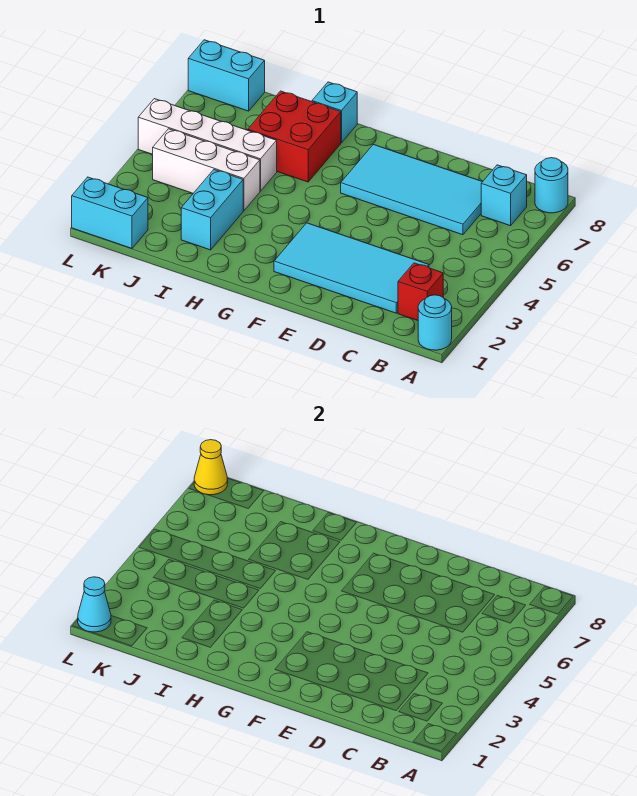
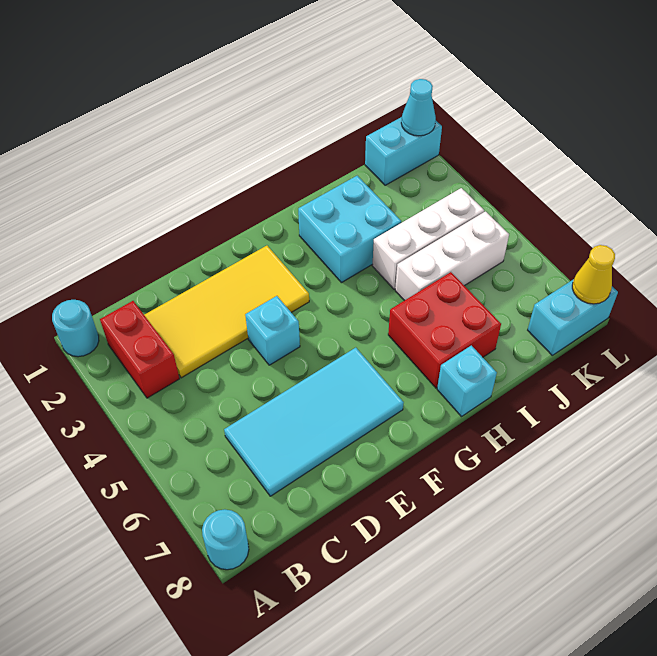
red 1x1 brick [398,263,443,321] -> red 1x2 brick [100,301,180,398]
cyan 1x1 brick [481,165,527,226] -> cyan 1x1 brick moved to [245,296,300,365]
cyan 2x4 tile [274,223,429,313] -> yellow 2x4 tile [144,246,309,378]
cyan 1x2 brick [181,170,243,250] -> cyan 2x2 brick [298,176,401,283]
white 1x4 brick [138,99,277,191] -> white 1x3 brick [395,211,509,301]

